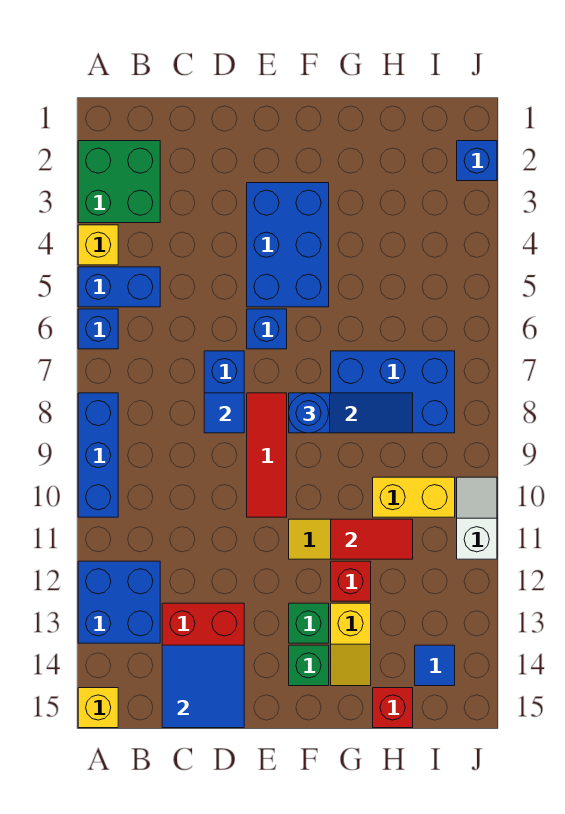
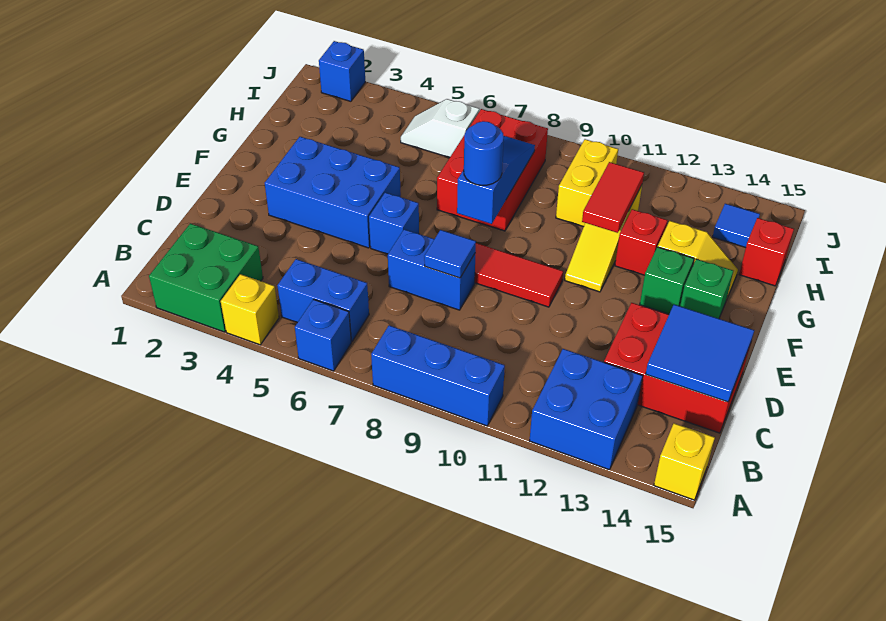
blue 1x2 brick [78,267,160,307] -> blue 1x2 brick turned to [277,259,369,342]
blue 2x3 brick [331,351,455,433] -> red 2x3 brick [437,109,548,231]
white 1x2 slope [457,477,497,559] -> white 1x2 slope moved to [401,99,479,158]

